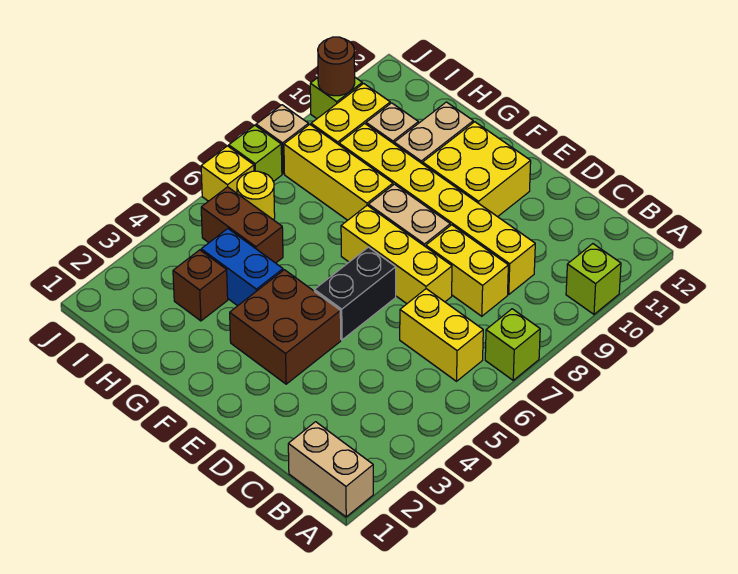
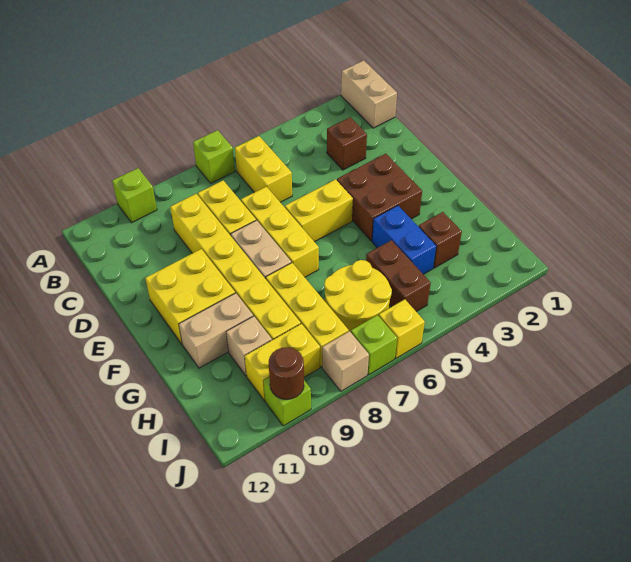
none -> brown 1x1 brick [327,117,367,170]
black 1x2 brick [314,247,396,340] -> yellow 1x2 brick [285,179,353,242]
yellow 1x1 round brick [237,171,275,220] -> yellow 2x2 round brick [324,260,392,332]

